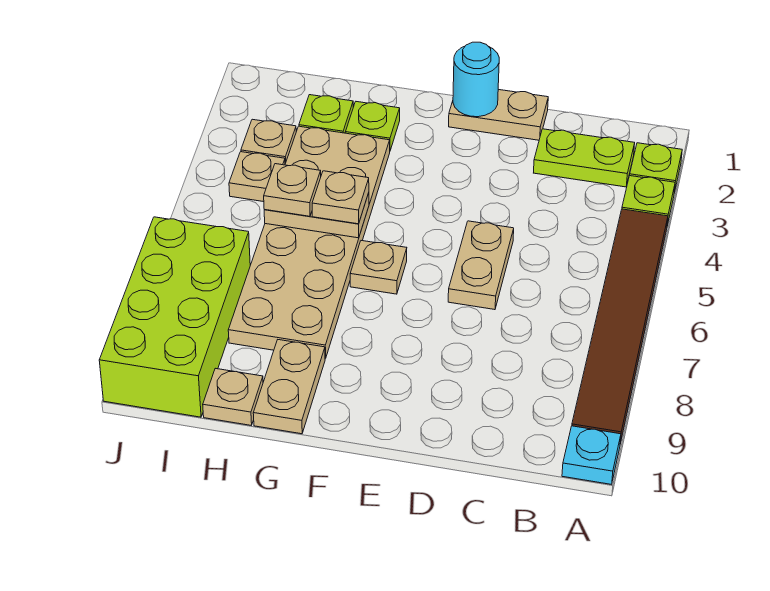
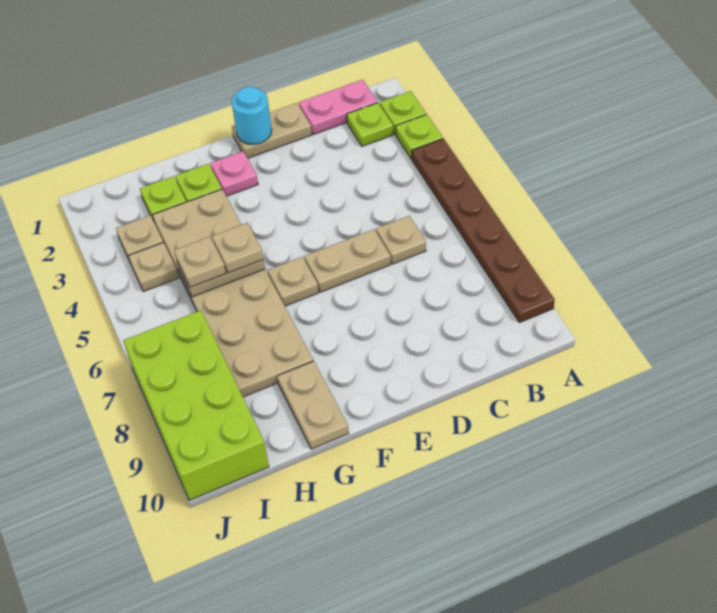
brown 1x6 tile [572,209,668,444] -> brown 1x6 plate [412,139,555,323]
cyan 1x1 plate [562,426,621,484] -> none
none -> pink 1x2 plate [299,80,377,135]
lime 1x2 plate [534,129,635,187] -> lime 1x1 plate [347,103,393,146]
tan 1x2 plate [448,221,514,310] -> tan 1x2 plate turned to [304,229,391,292]
none -> pink 1x1 plate [211,151,258,196]
tan 1x1 plate [203,368,263,425] -> tan 1x1 plate moved to [376,216,426,264]

